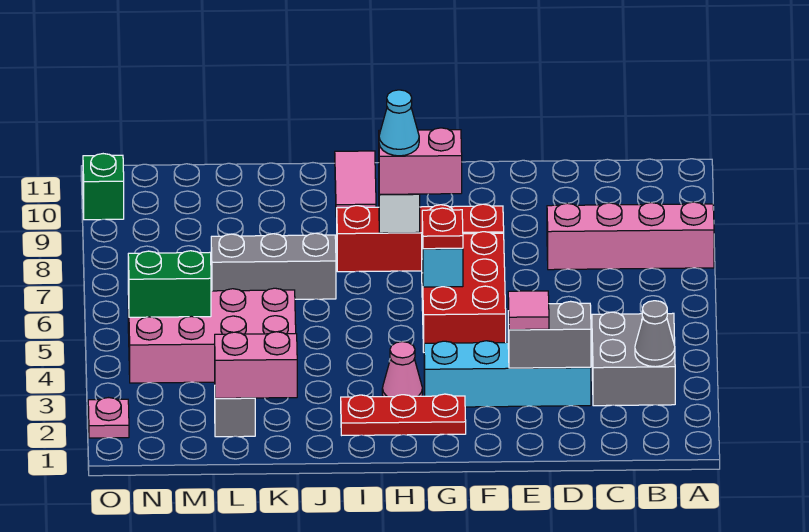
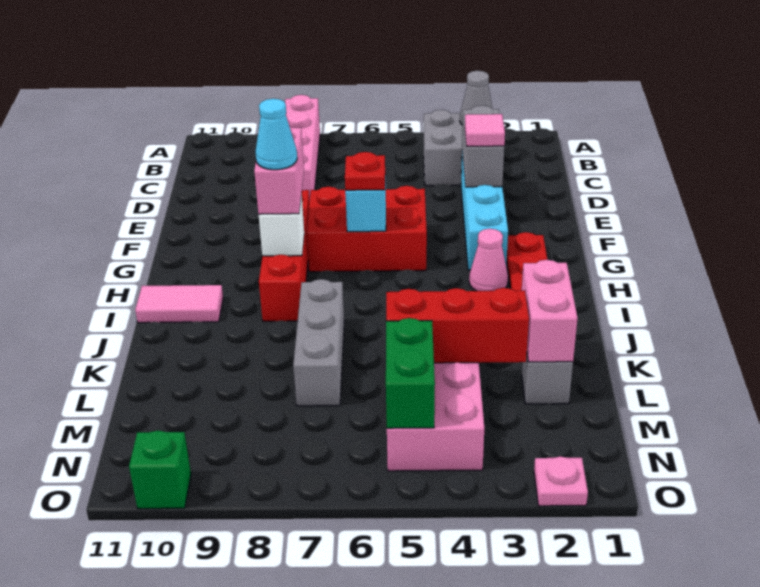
none -> red 1x3 brick [386,288,529,363]

